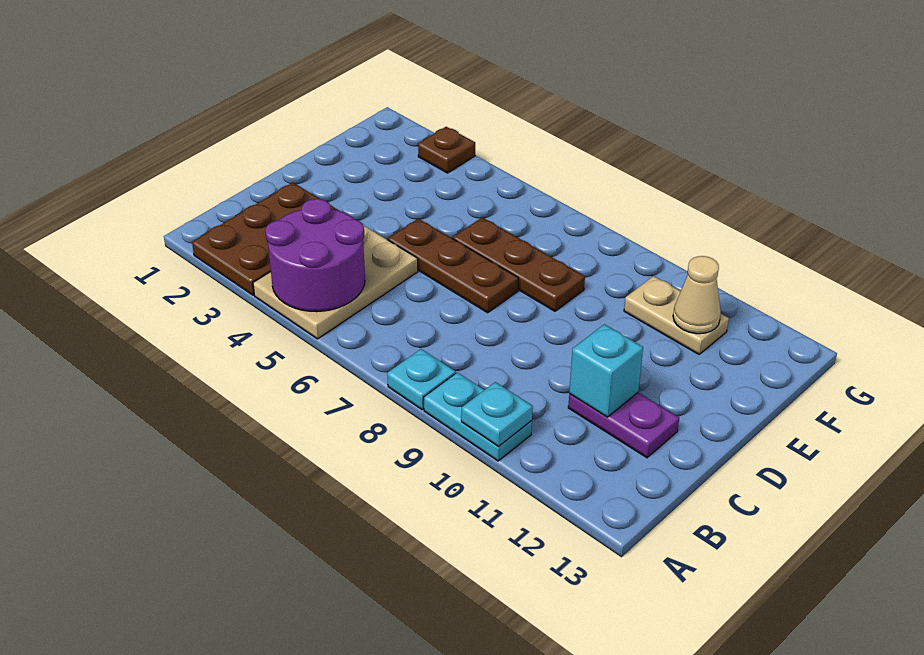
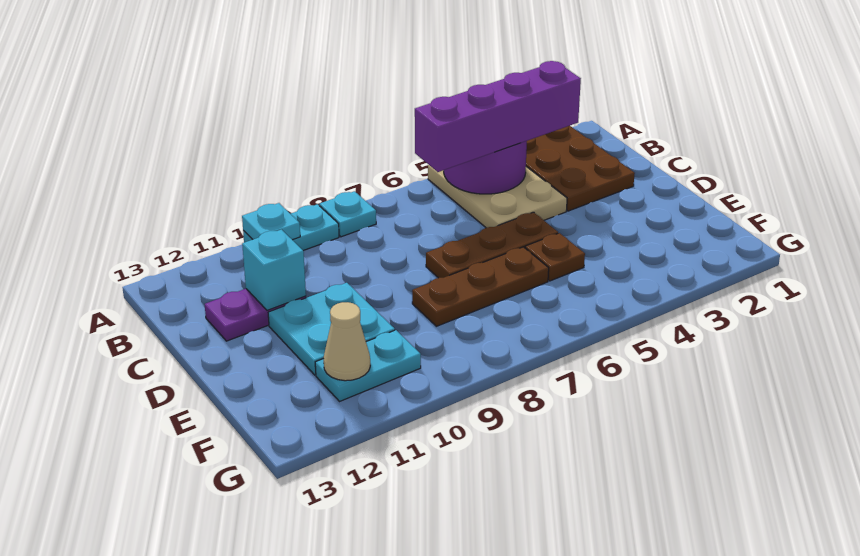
none -> purple 1x4 brick [415,61,581,172]
none -> cyan 2x2 plate [268,283,395,375]
tan 1x2 plate [624,276,729,354] -> cyan 1x2 plate [315,330,421,401]
brown 1x1 plate [418,127,475,173] -> brown 1x1 plate moved to [525,233,585,281]

